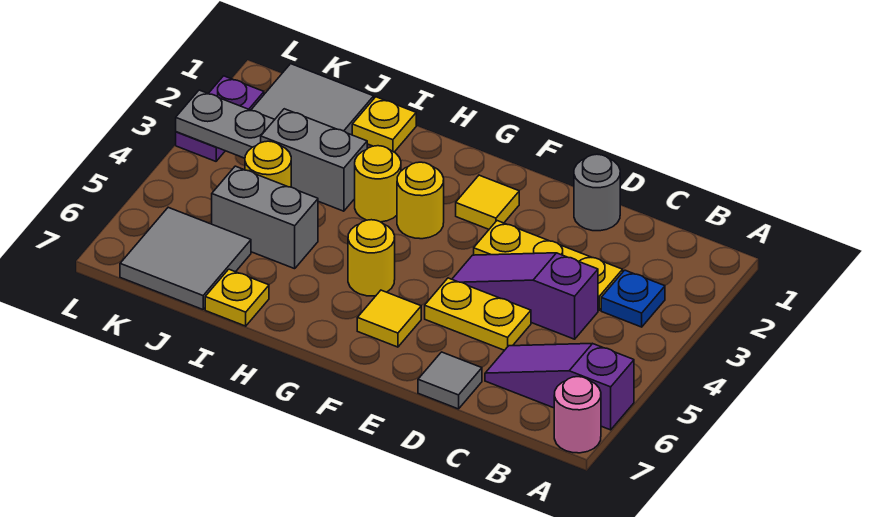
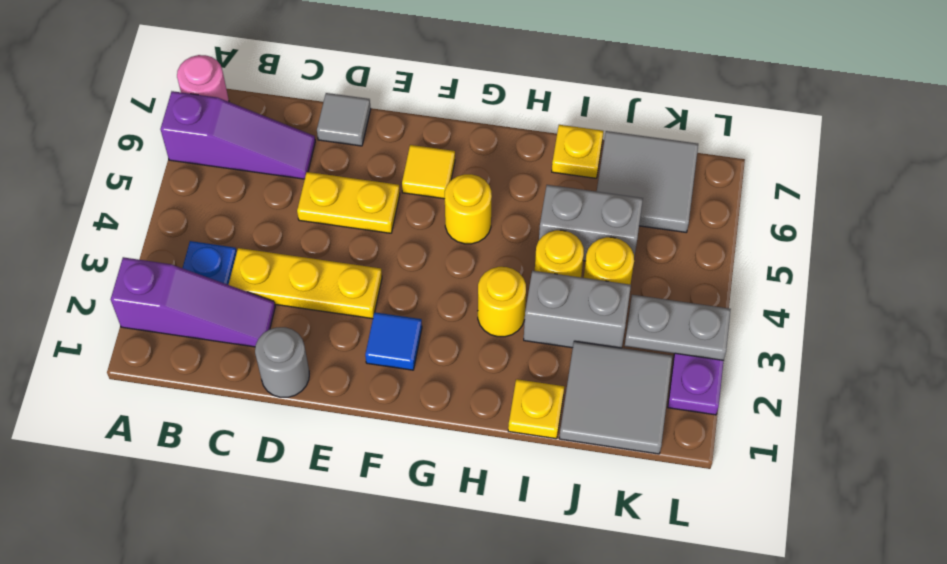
purple 1x3 slope [452,253,598,339] -> purple 1x3 slope moved to [111,257,275,347]
yellow 1x1 tile [456,175,519,229] -> blue 1x1 tile [365,312,422,370]
yellow 1x1 round brick [397,162,444,239] -> yellow 1x1 round brick moved to [535,230,584,277]

